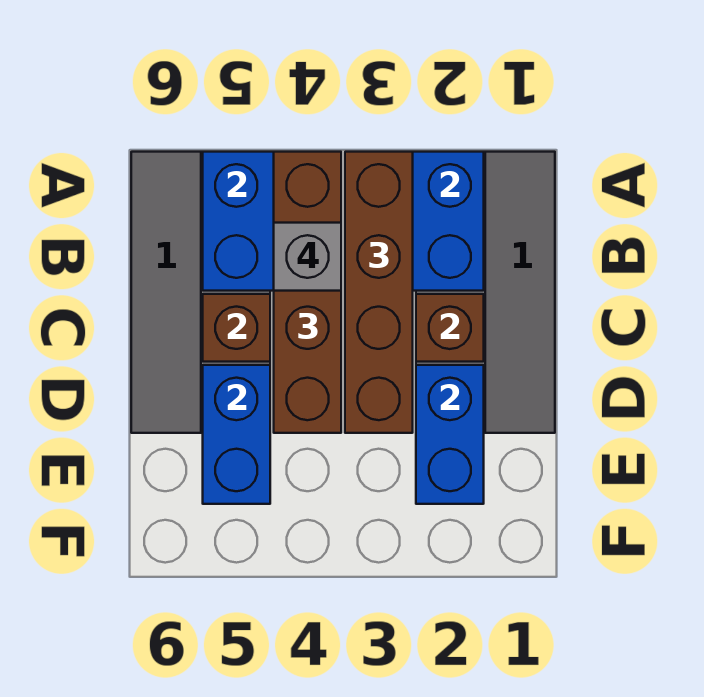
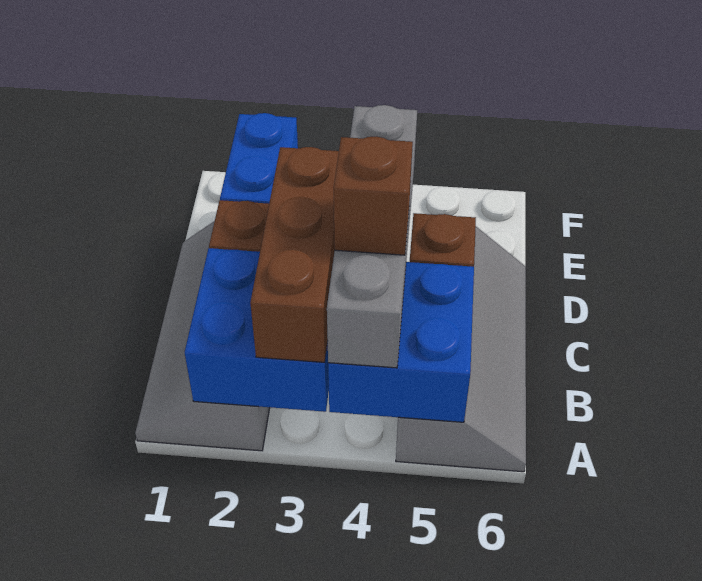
brown 1x4 brick [345,152,413,433] -> brown 1x3 brick [250,147,339,362]
brown 1x4 brick [274,152,341,433] -> grey 1x4 brick [327,105,417,368]
grey 1x1 brick [274,223,341,291] -> brown 1x1 brick [334,137,413,255]
blue 1x2 brick [203,365,270,504] -> none

